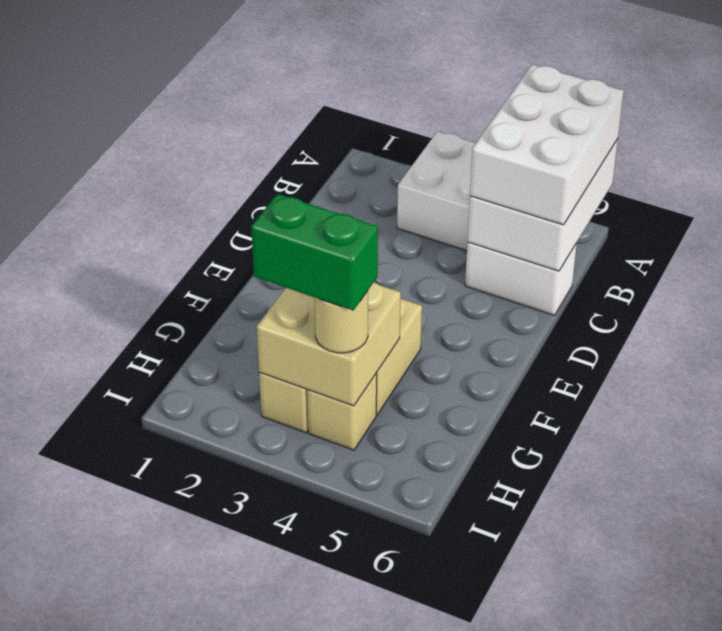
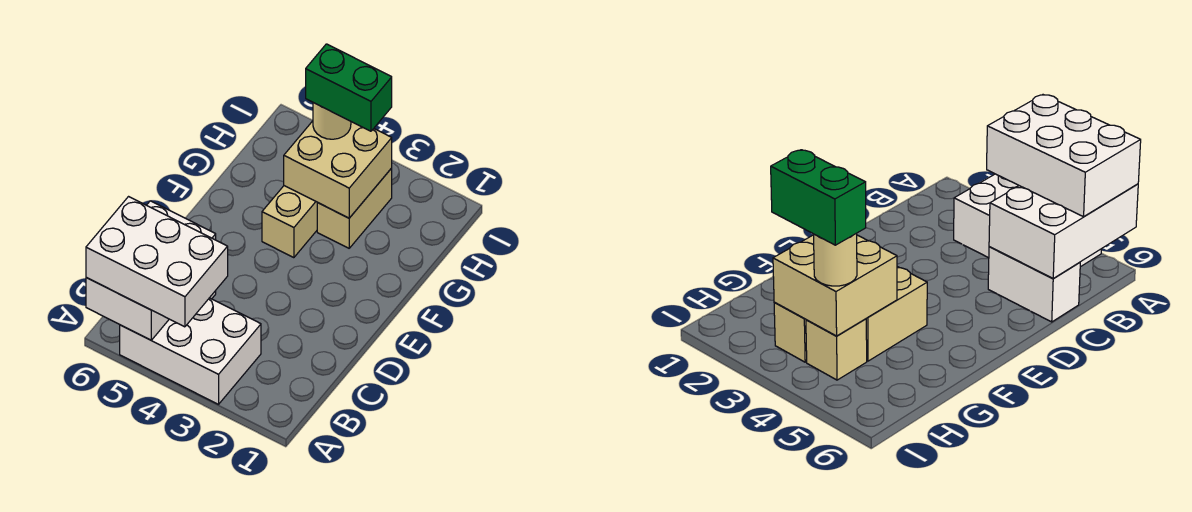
white 2x3 brick [470,65,624,225] -> white 2x3 brick turned to [86,197,228,327]

